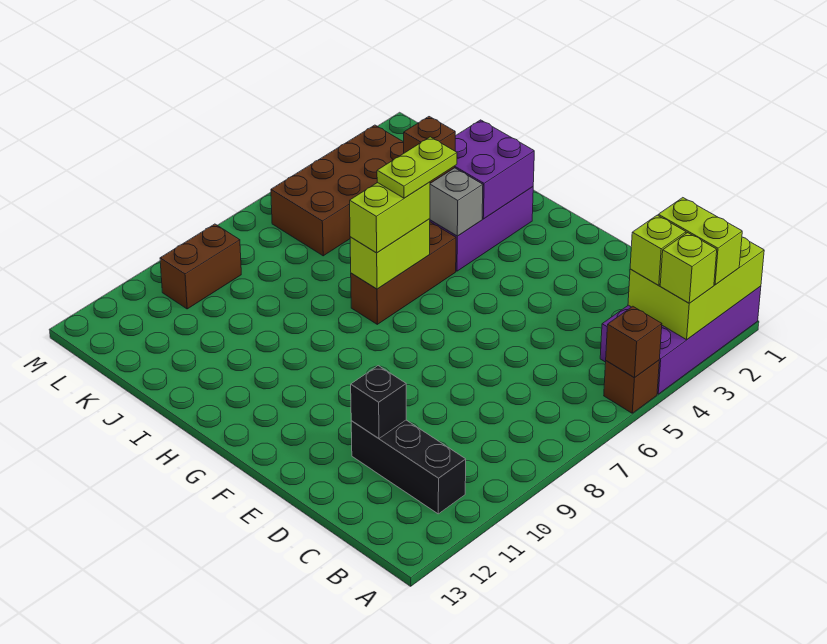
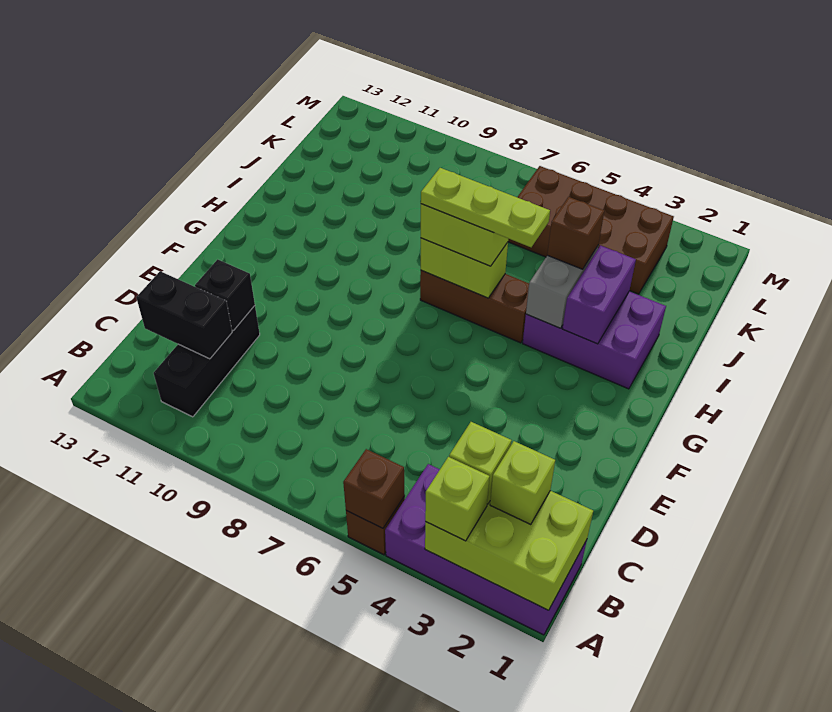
lime 1x2 brick [658,198,742,285] -> lime 1x1 brick [490,441,555,525]
none -> black 1x2 brick [136,271,232,359]
purple 2x2 brick [455,120,534,219] -> purple 1x2 brick [562,246,636,344]
lime 1x2 plate [377,137,457,198] -> lime 1x3 plate [421,168,550,247]
brown 1x2 brick [160,224,241,309] -> none

